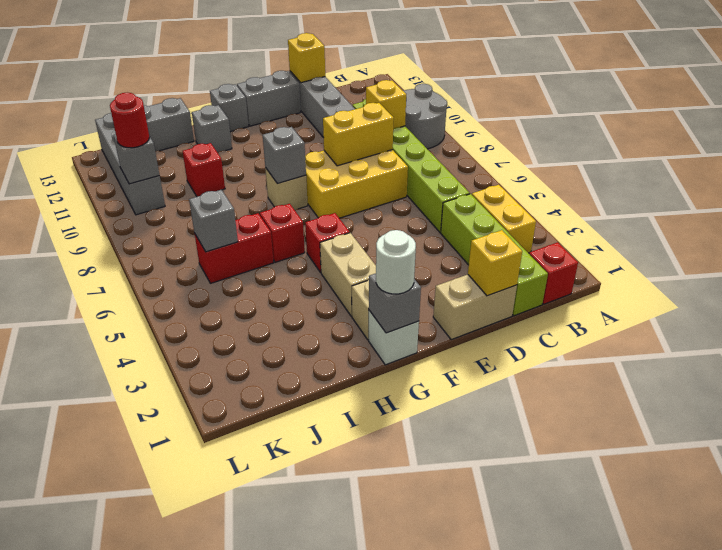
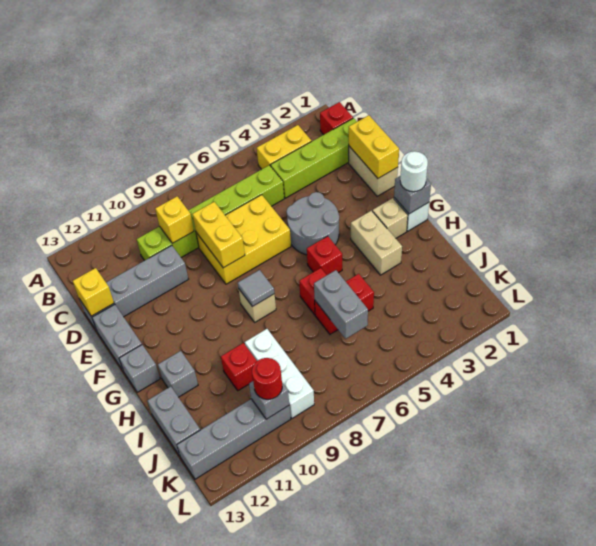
grey 2x2 round brick [404,84,447,149] -> grey 2x2 round brick moved to [286,192,339,255]
yellow 1x1 brick [468,230,522,296] -> yellow 1x2 brick [349,115,399,178]
yellow 2x3 brick [305,150,408,218] -> yellow 2x3 brick turned to [196,195,291,284]
tan 1x2 brick [320,233,376,316] -> tan 1x2 brick turned to [351,211,402,275]
grey 1x1 brick [263,127,306,184] -> grey 1x1 tile [238,270,274,307]
red 1x2 brick [194,213,274,283] -> red 1x2 brick turned to [315,274,374,334]
none -> white 1x3 brick [245,329,314,418]
grey 1x1 brick [189,190,238,252] -> grey 1x2 brick [314,270,368,339]

